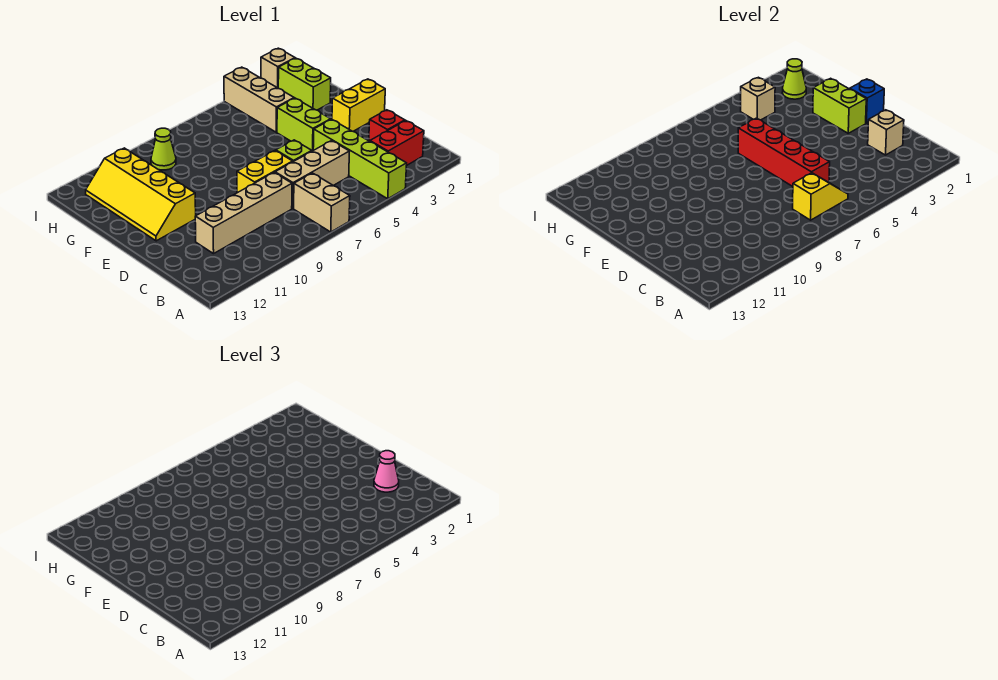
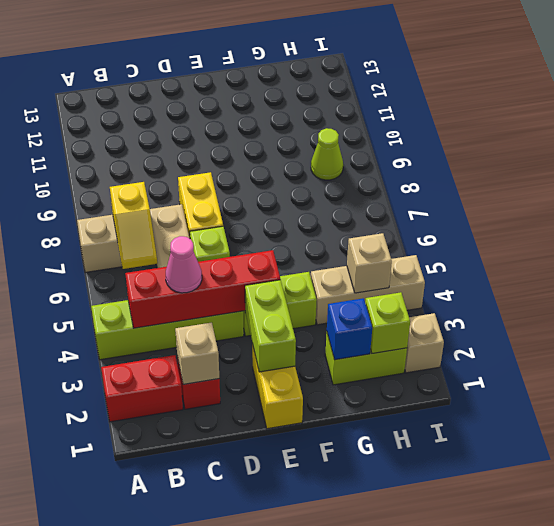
red 1x2 brick [370,121,424,165] -> red 1x2 brick turned to [101,355,183,422]
pink 1x1 cone [374,451,399,492] -> pink 1x1 cone moved to [166,236,202,293]
red 1x4 brick [738,118,830,186] -> red 1x4 brick moved to [125,250,280,328]
tan 1x4 brick [195,173,292,254] -> none
blue 1x1 brick [850,79,884,123] -> blue 1x1 brick moved to [327,298,372,360]
lime 1x2 brick [813,78,866,133] -> lime 1x2 brick turned to [245,280,296,372]
yellow 2x4 slope [86,148,196,241] -> none
lime 1x1 cone [782,59,806,99] -> lime 1x1 brick [365,292,410,354]

